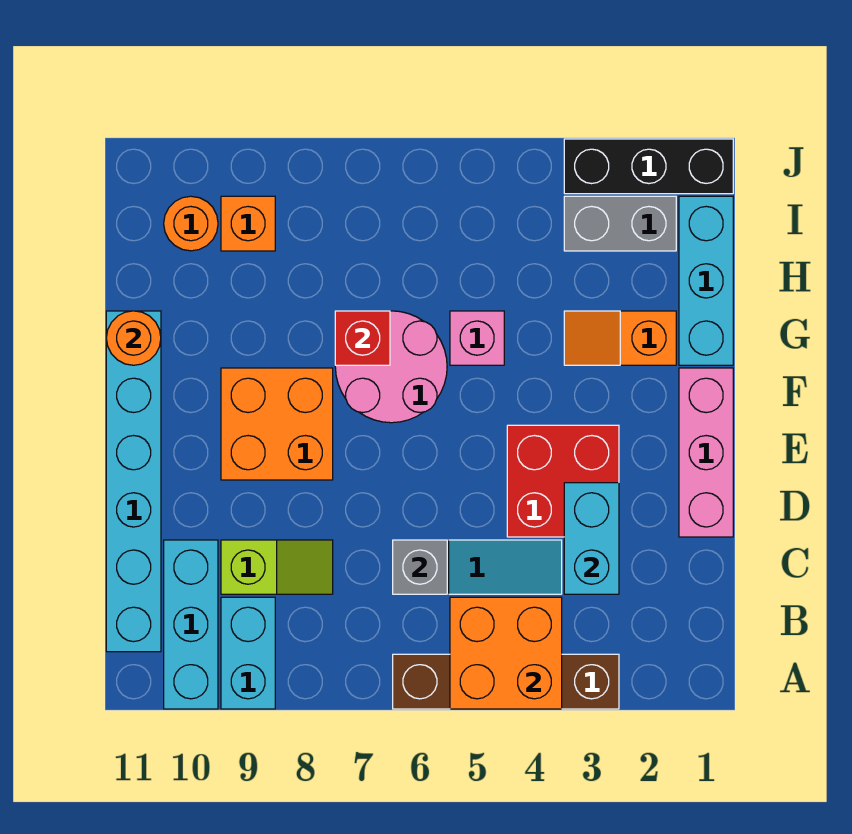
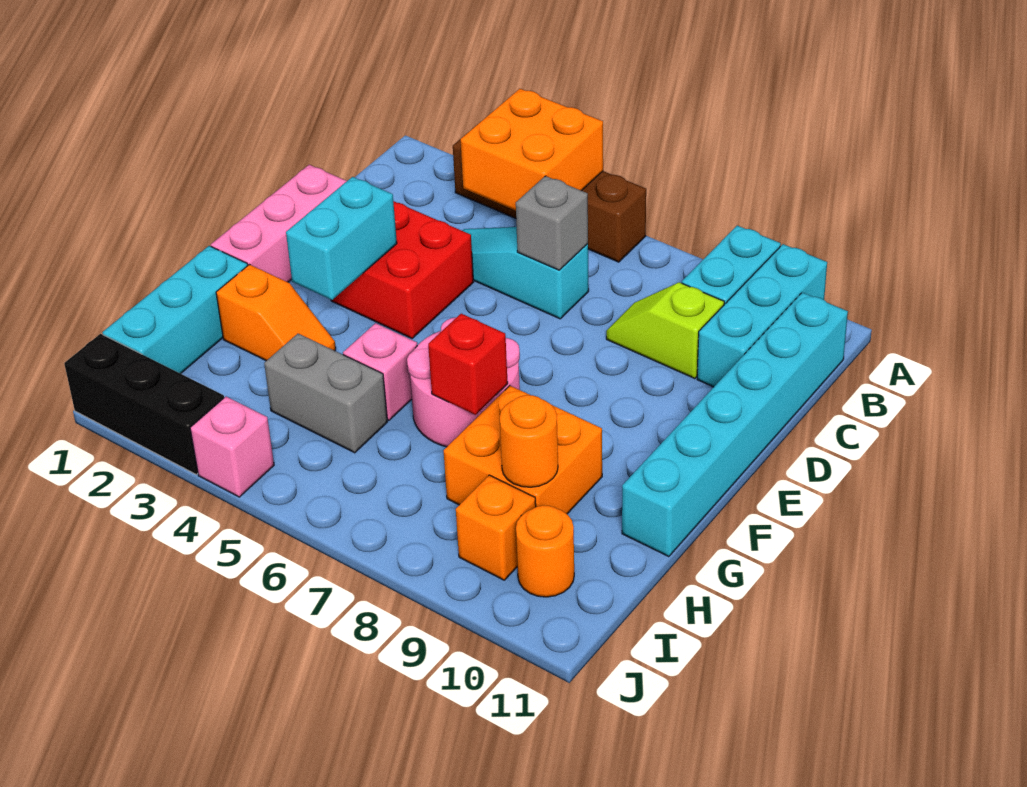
cyan 1x2 brick [564,483,619,594] -> cyan 1x2 brick moved to [286,177,397,300]
orange 2x2 brick [221,368,333,480] -> orange 2x2 brick moved to [444,386,602,514]
orange 1x1 round brick [106,311,161,365] -> orange 1x1 round brick moved to [500,395,558,487]
grey 1x2 brick [564,196,676,251] -> grey 1x2 brick moved to [264,334,388,453]
none -> pink 1x1 brick [190,397,274,497]

